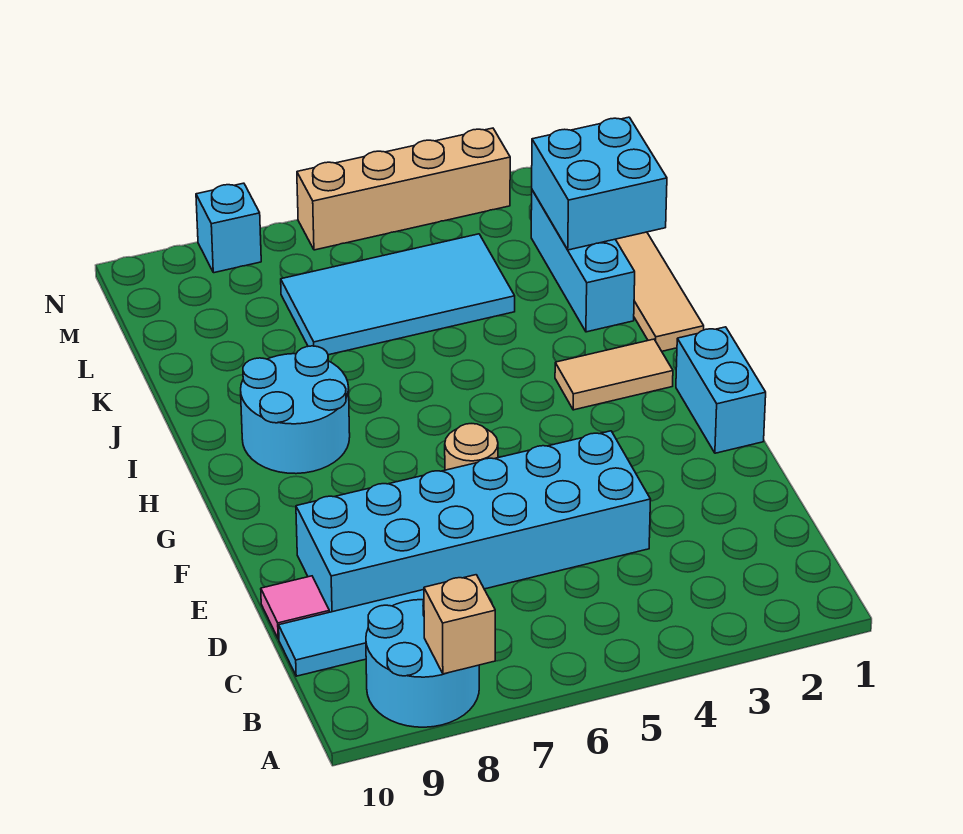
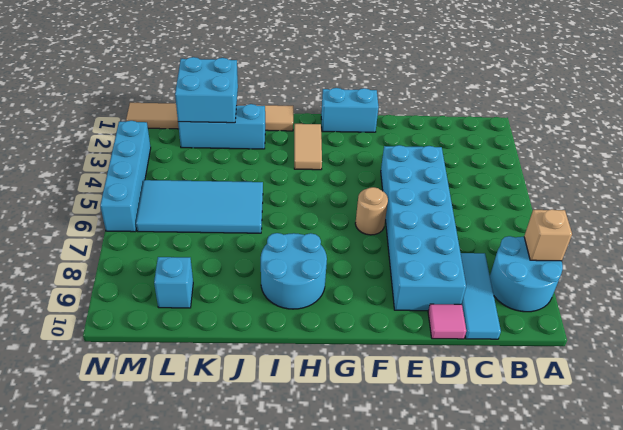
cyan 2x4 tile [281,234,515,355] -> cyan 2x4 tile turned to [136,180,263,233]
tan 1x4 brick [297,128,510,250] -> cyan 1x4 brick [100,121,151,232]
cyan 1x1 brick [196,183,261,273] -> cyan 1x1 brick moved to [154,257,193,308]

